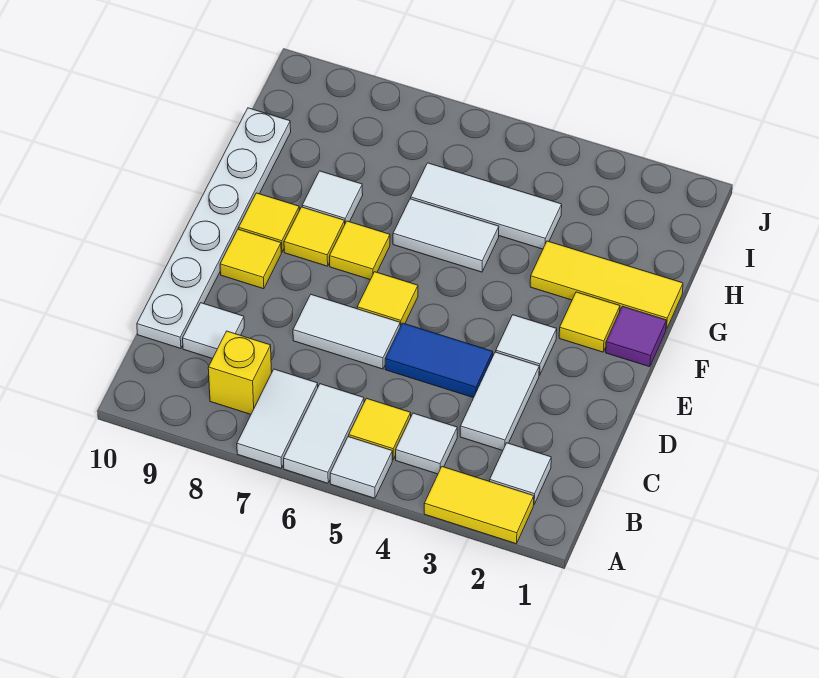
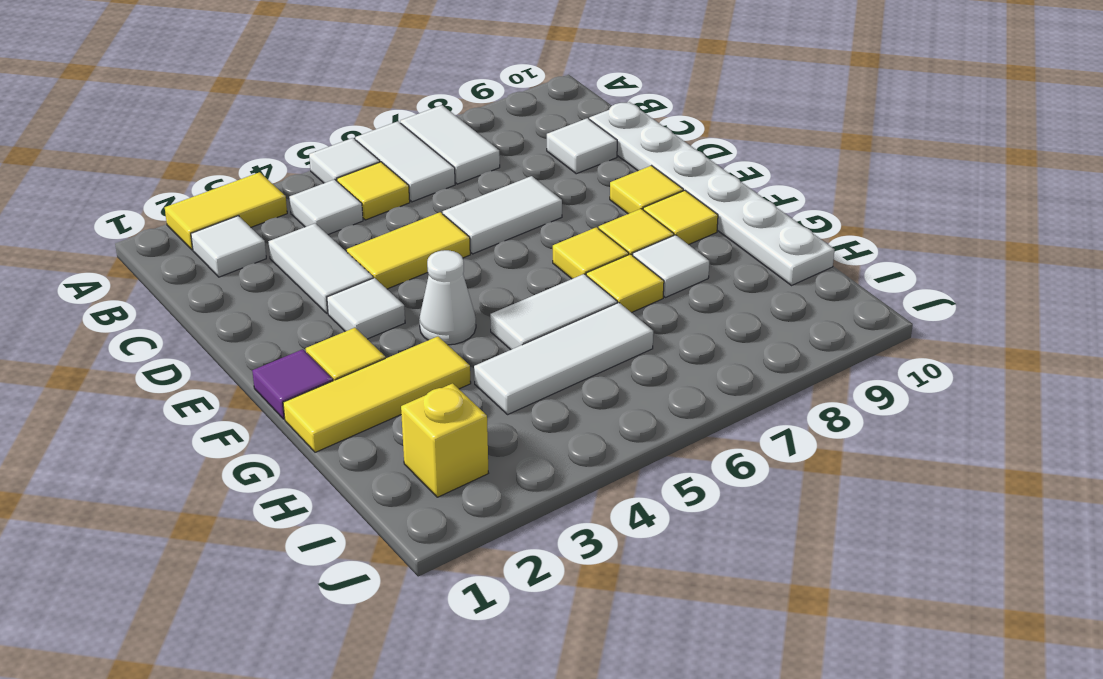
yellow 1x1 brick [208,331,272,414] -> yellow 1x1 brick moved to [401,383,488,497]
blue 1x2 tile [385,323,493,398] -> yellow 1x2 tile [347,212,470,289]
yellow 1x1 tile [357,272,418,327] -> yellow 1x1 tile moved to [586,254,664,313]
none -> white 1x1 cone [419,250,476,345]

